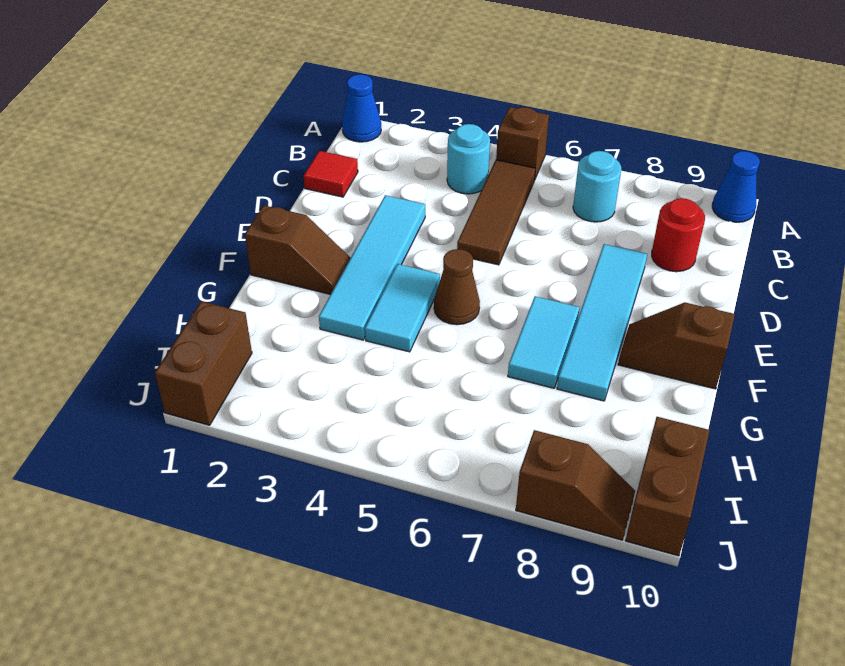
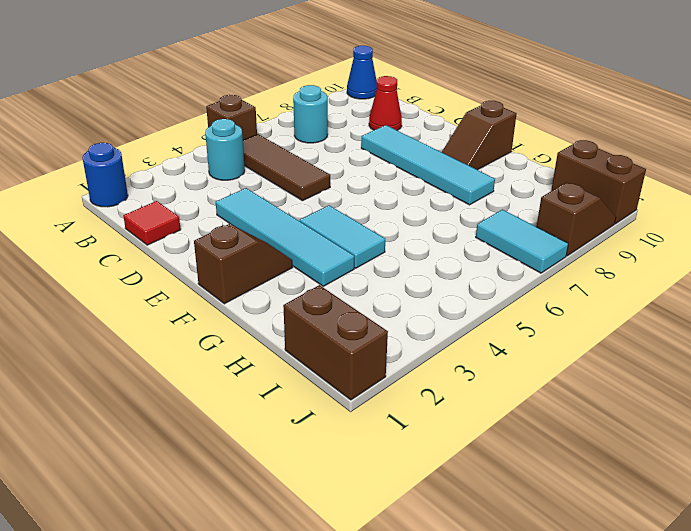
blue 1x1 cone [342,74,381,142] -> blue 1x1 round brick [82,143,128,207]
red 1x1 round brick [652,198,705,272] -> red 1x1 cone [369,76,402,131]
brown 1x1 cone [434,249,480,325] -> none
cyan 1x2 tile [508,296,580,388] -> cyan 1x2 tile moved to [476,210,568,273]

